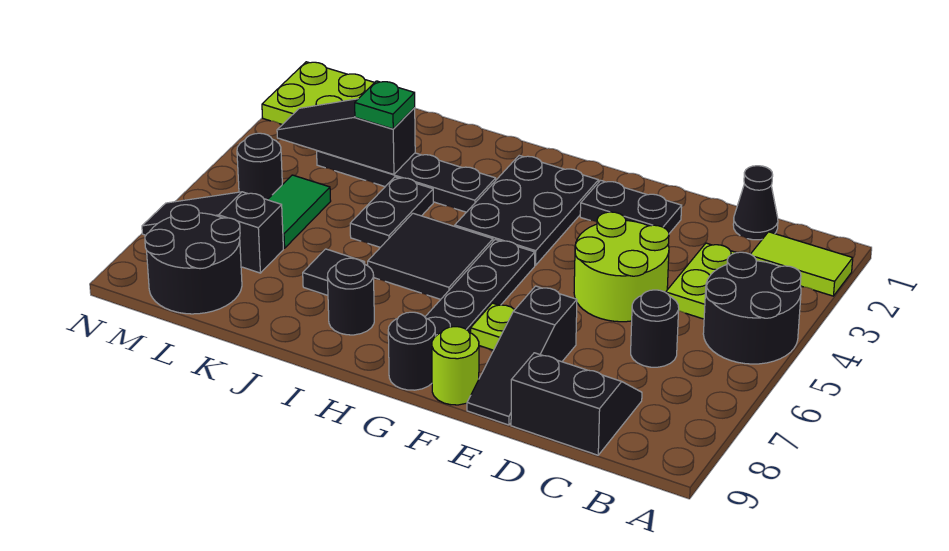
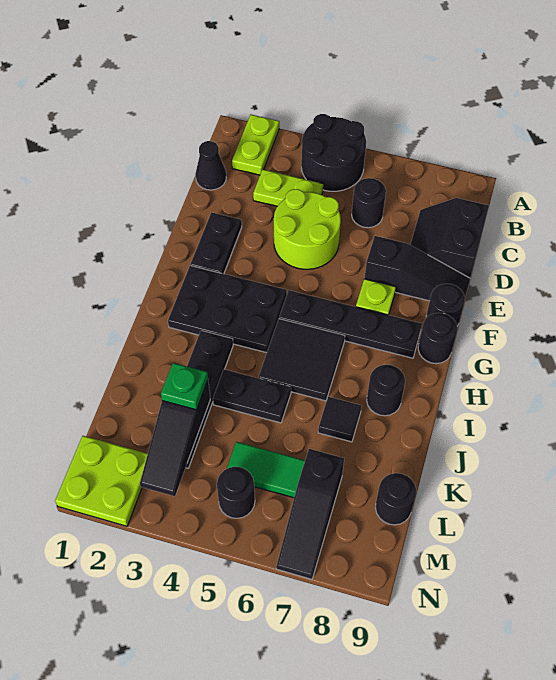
lime 1x2 tile [751,232,853,296] -> lime 1x2 plate [232,115,279,175]
lime 1x1 round brick [432,327,479,405] -> black 1x1 round brick [426,284,465,326]
black 2x2 round brick [145,205,242,314] -> black 1x1 round brick [375,473,416,525]

